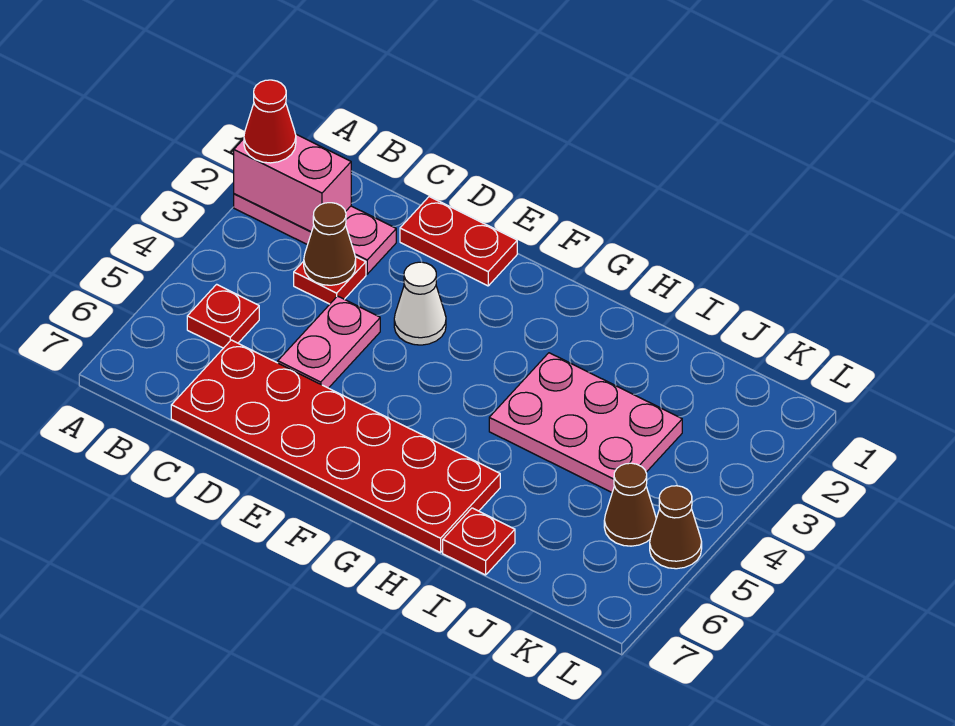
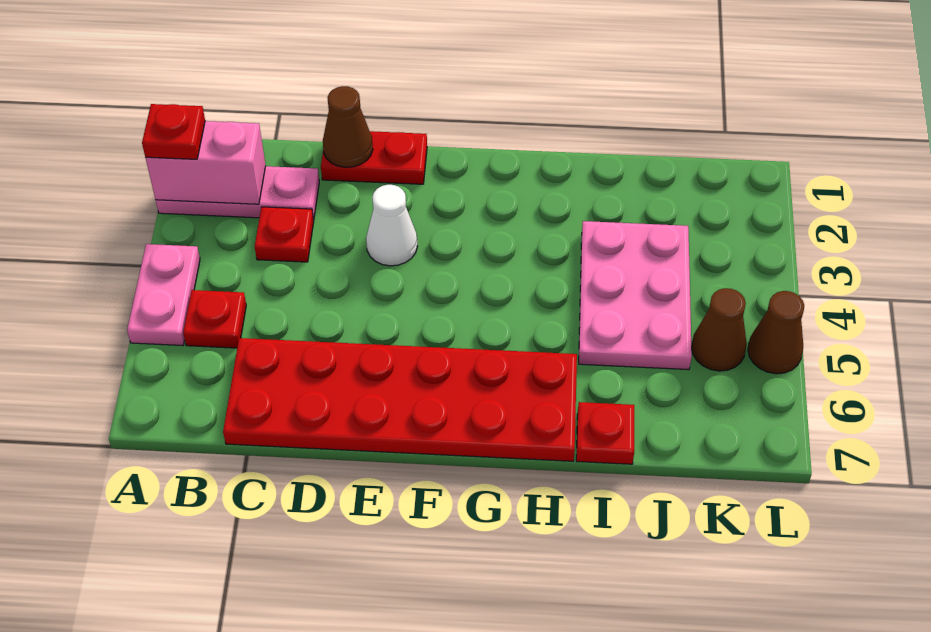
red 1x1 cone [244,80,296,163] -> red 1x1 plate [142,104,205,159]
brown 1x1 cone [304,203,356,285] -> brown 1x1 cone moved to [323,86,373,167]
pink 1x2 plate [278,296,380,388] -> pink 1x2 plate moved to [127,244,200,346]
pink 2x3 plate [489,353,682,492] -> pink 2x3 plate turned to [579,221,692,370]

